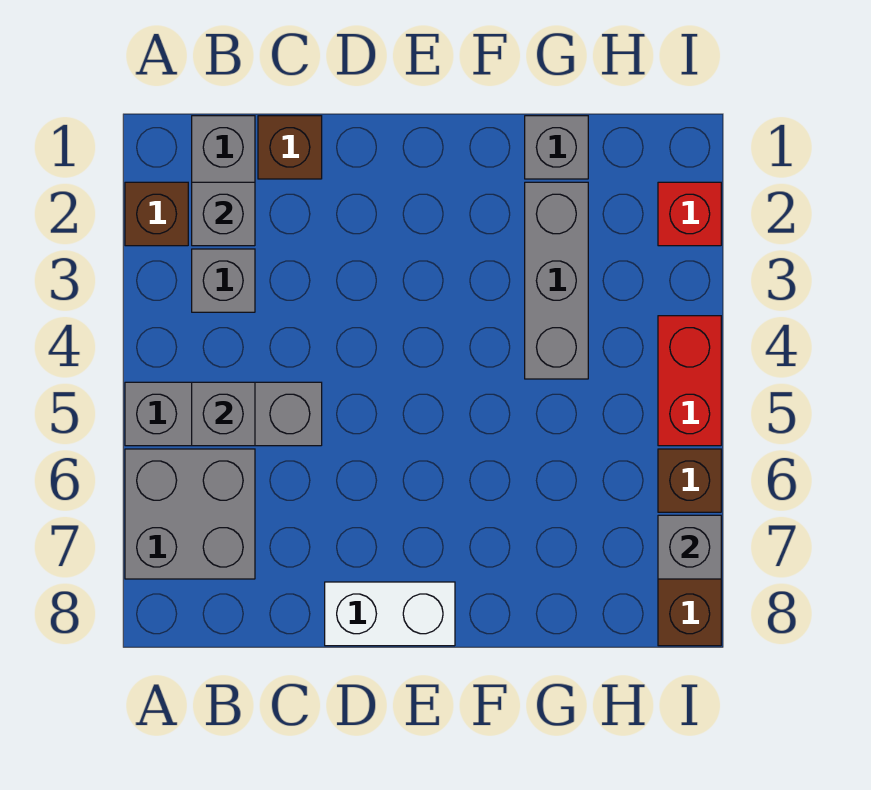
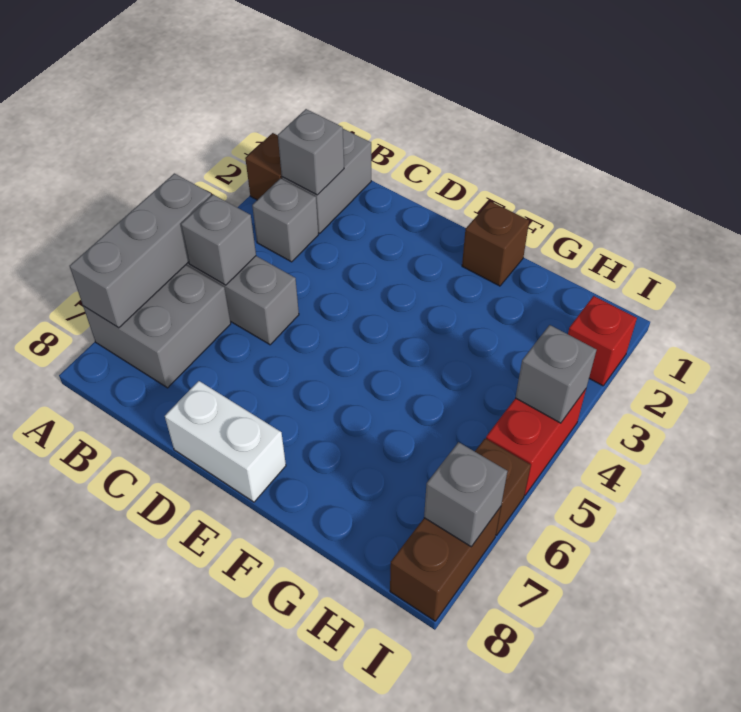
brown 1x1 brick [258,116,322,179] -> brown 1x1 brick moved to [462,201,529,286]
grey 1x1 brick [525,116,588,179] -> grey 1x1 brick moved to [515,325,596,423]
grey 1x3 brick [525,182,588,379] -> grey 1x3 brick moved to [70,173,211,328]

